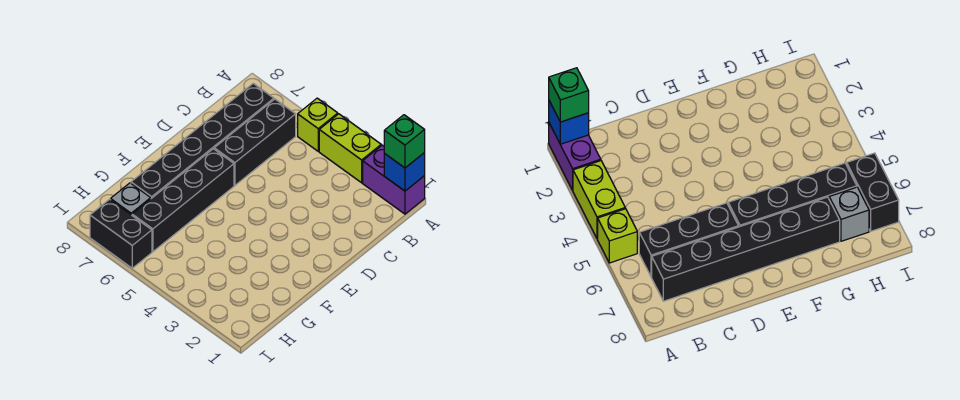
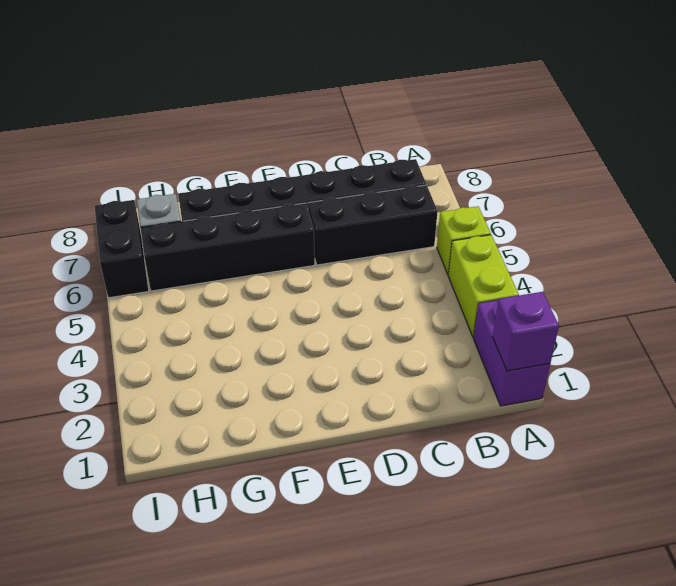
blue 1x1 brick [384,153,425,191] -> purple 1x1 brick [493,292,559,371]
green 1x1 brick [384,115,425,168] -> none

